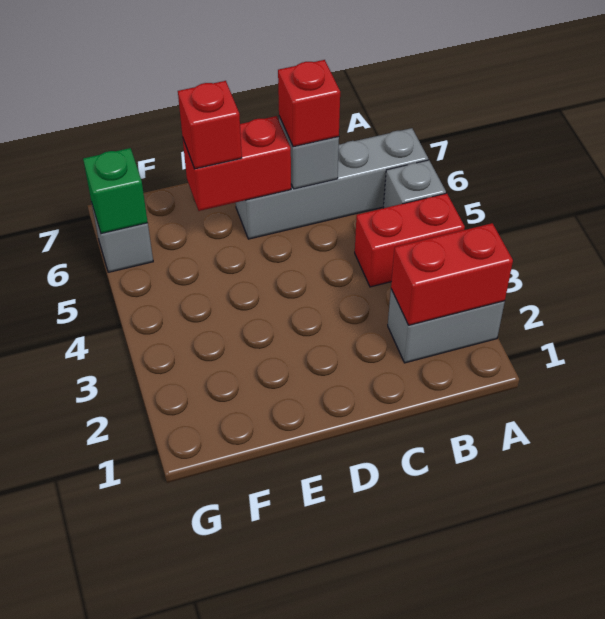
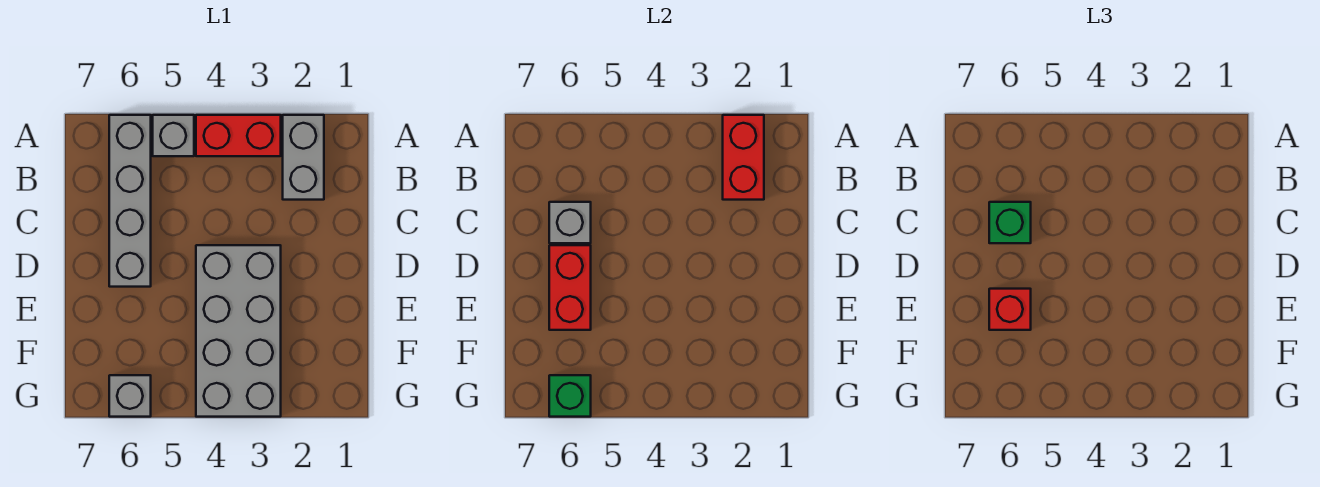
red 1x2 brick [355,193,465,287] -> red 1x2 brick turned to [196,115,281,156]
red 1x1 brick [278,60,340,147] -> green 1x1 brick [989,202,1031,243]
none -> grey 2x4 brick [196,245,281,417]

